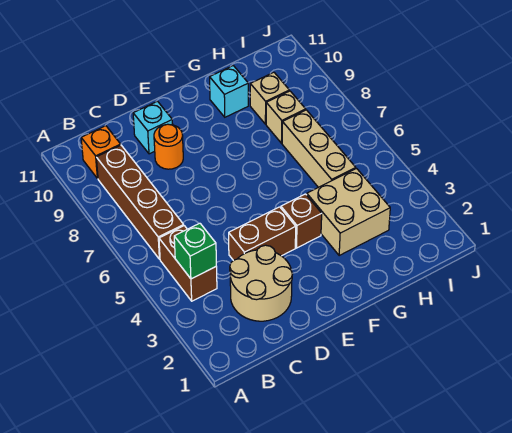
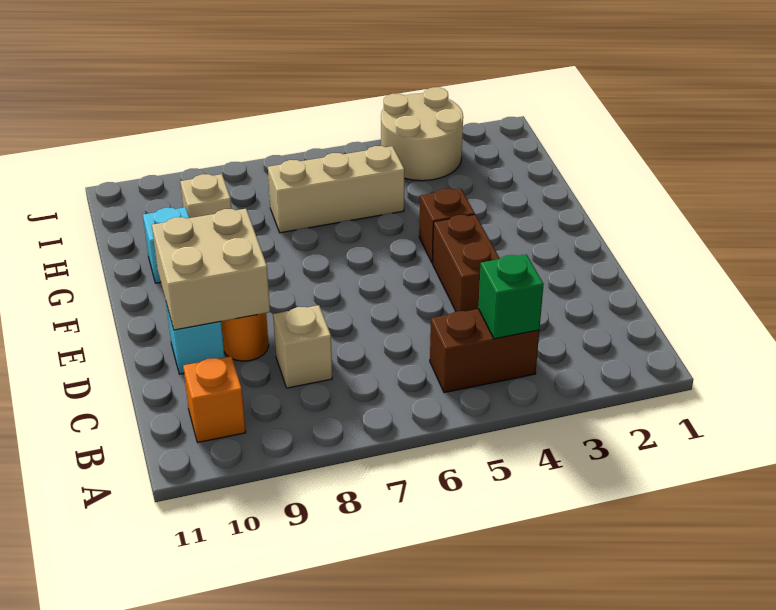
brown 1x4 brick [96,145,184,259] -> none
tan 2x2 round brick [230,245,292,321] -> tan 2x2 round brick moved to [381,87,463,181]
tan 2x2 brick [307,169,390,255] -> tan 2x2 brick moved to [152,209,270,330]
tan 1x1 brick [266,91,306,143] -> tan 1x1 brick moved to [273,305,332,388]

